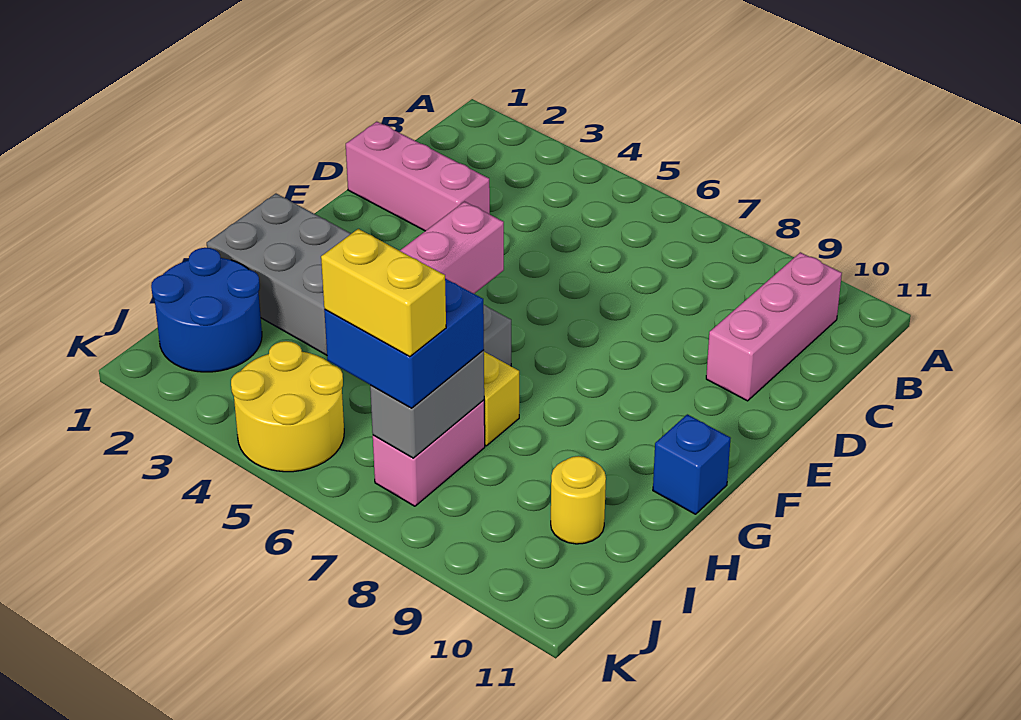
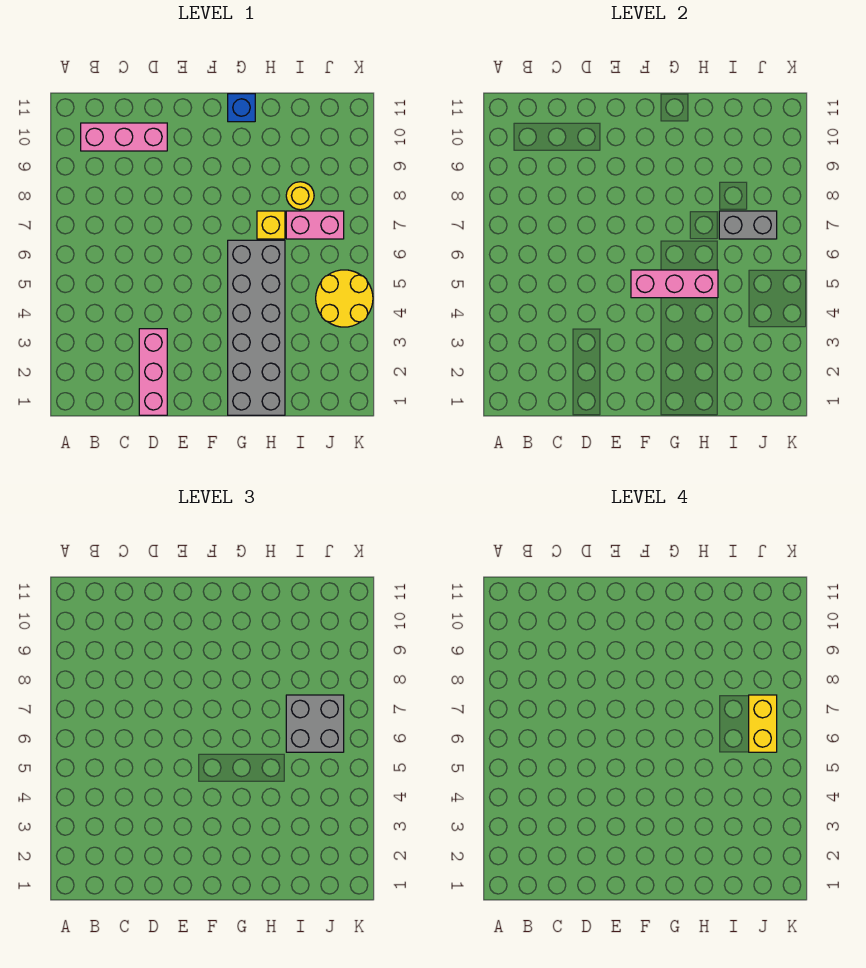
blue 2x2 round brick [151,248,262,372] -> none
blue 2x2 brick [324,279,484,408] -> grey 2x2 brick [286,695,344,752]
yellow 1x1 round brick [551,456,606,544] -> yellow 1x1 round brick moved to [286,182,314,210]

